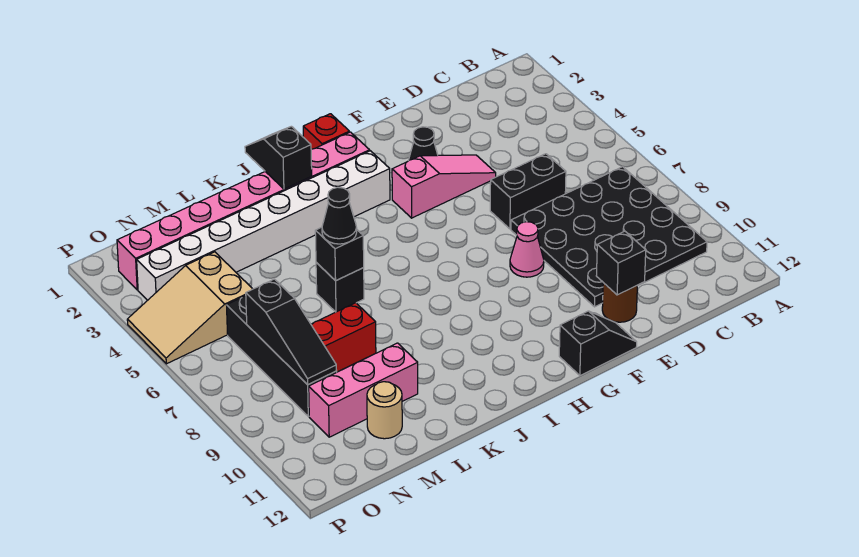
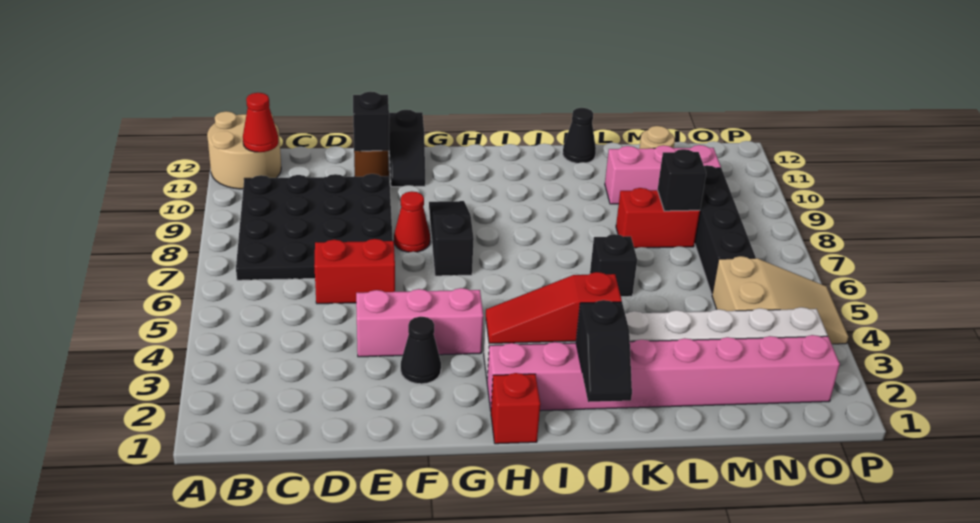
none -> tan 2x2 round brick [207,111,281,189]
none -> red 1x1 cone [243,93,278,152]
black 1x2 brick [490,154,566,229] -> red 1x2 brick [314,239,395,304]
pink 1x3 slope [392,155,496,218] -> pink 1x3 brick [356,288,483,357]
pink 1x1 cone [510,222,544,277] -> red 1x1 cone [394,191,430,252]
black 1x2 slope [559,311,637,376] -> black 1x2 slope turned to [389,110,425,187]
none -> red 1x3 slope [486,272,622,344]
black 1x1 brick [315,227,364,281] -> black 1x1 brick moved to [658,149,706,211]
black 1x1 cone [322,187,357,244] -> black 1x1 cone moved to [563,108,596,163]
black 1x3 slope [246,279,337,385] -> black 1x3 slope moved to [429,201,474,276]

